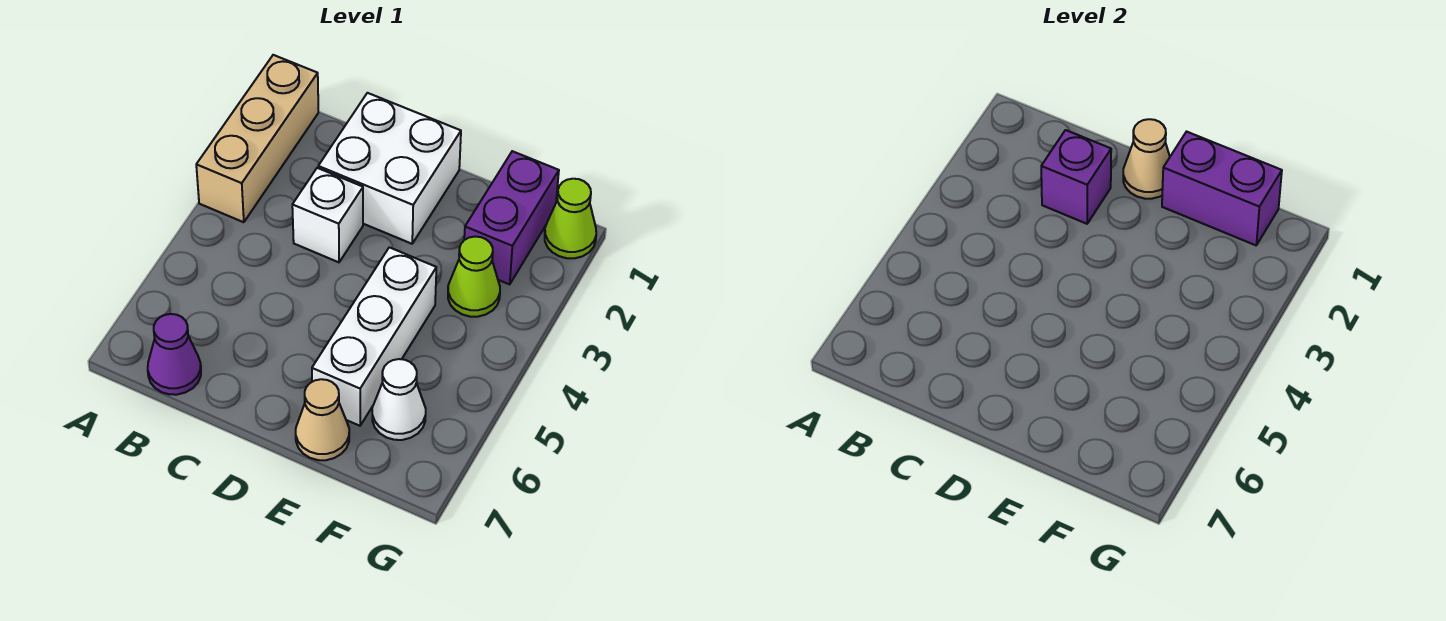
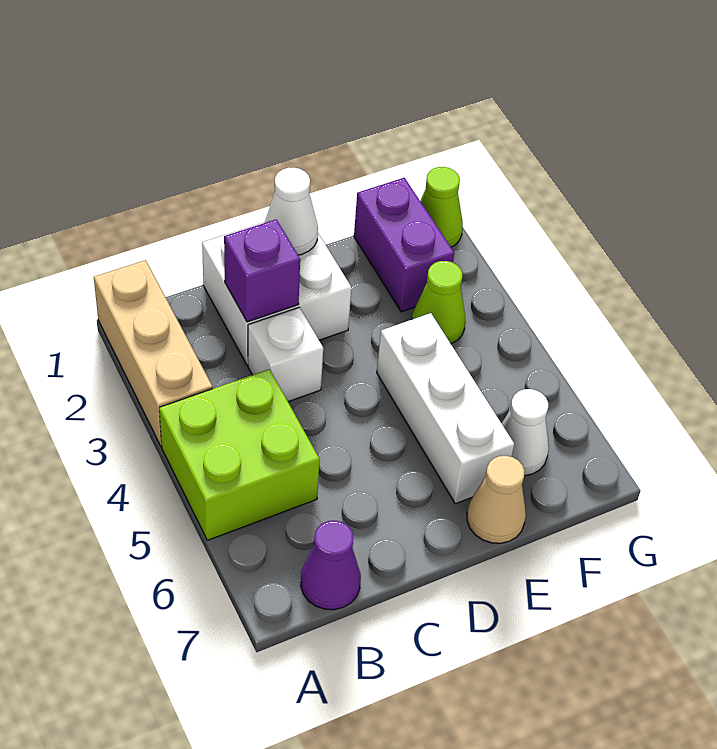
none -> lime 2x2 brick [159,369,320,540]
tan 1x1 cone [1123,119,1170,199] -> white 1x1 cone [264,168,318,255]
purple 1x2 brick [1162,132,1282,245] -> none

